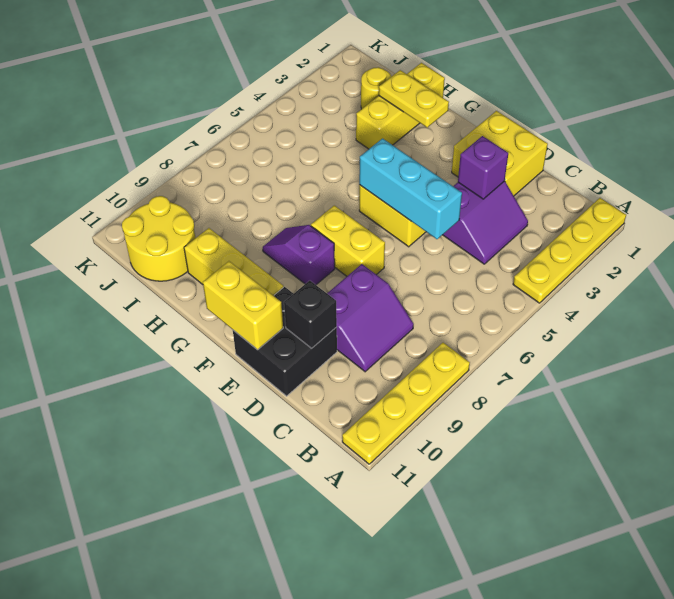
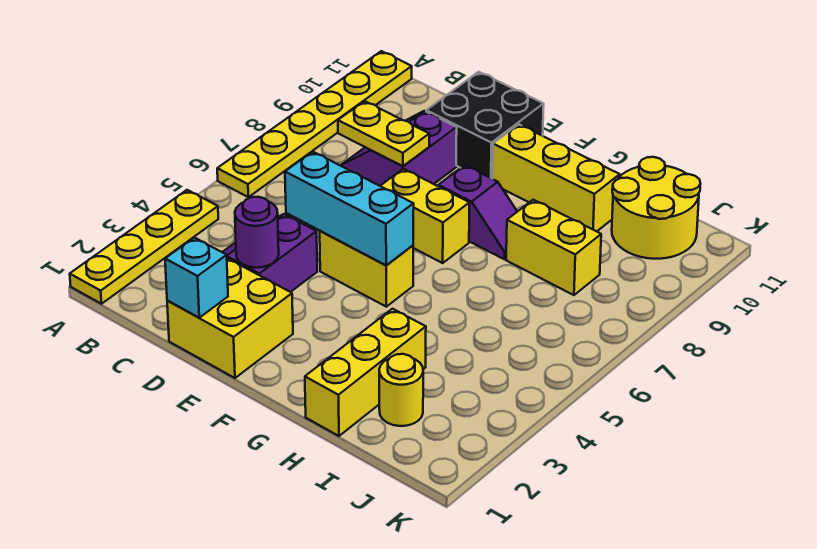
yellow 1x4 plate [342,343,470,464] -> yellow 1x6 plate [217,51,412,197]
none -> cyan 1x1 brick [165,237,228,318]
purple 1x1 brick [458,136,508,199] -> purple 1x1 round brick [235,197,279,268]
black 1x1 brick [284,281,337,348] -> none
yellow 1x2 brick [203,261,283,350] -> yellow 1x2 brick moved to [506,200,601,295]
yellow 1x2 plate [379,70,449,128] -> yellow 1x2 plate moved to [338,101,429,166]

